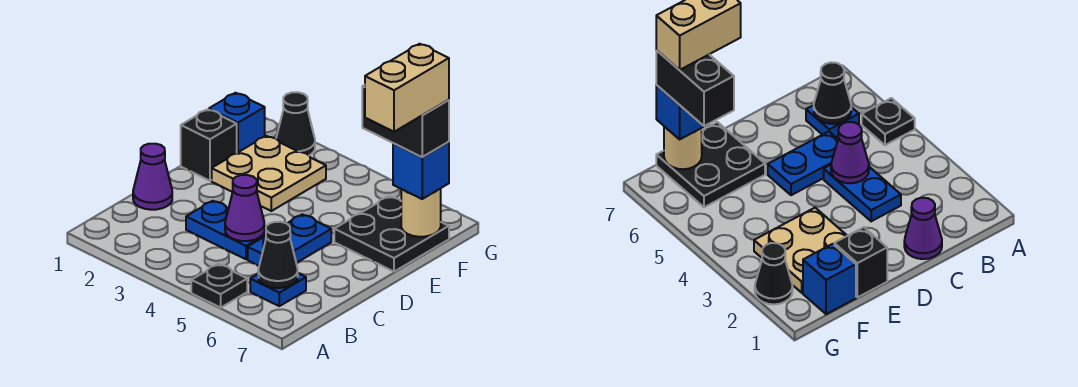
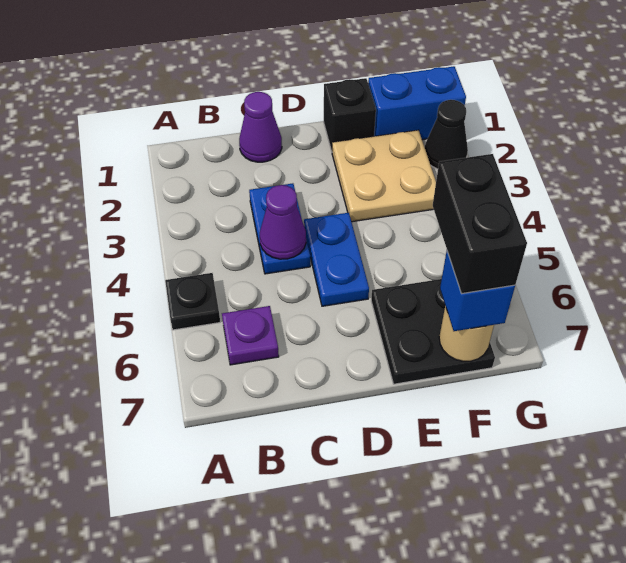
blue 1x1 plate [250,273,306,306] -> purple 1x1 plate [222,306,279,365]
black 1x1 cone [258,222,298,288] -> none
blue 1x2 plate [248,214,331,266] -> blue 1x2 plate turned to [304,213,369,306]
tan 1x2 brick [365,44,449,132] -> none
blue 1x1 brick [209,93,265,153] -> blue 1x2 brick [368,66,466,140]

